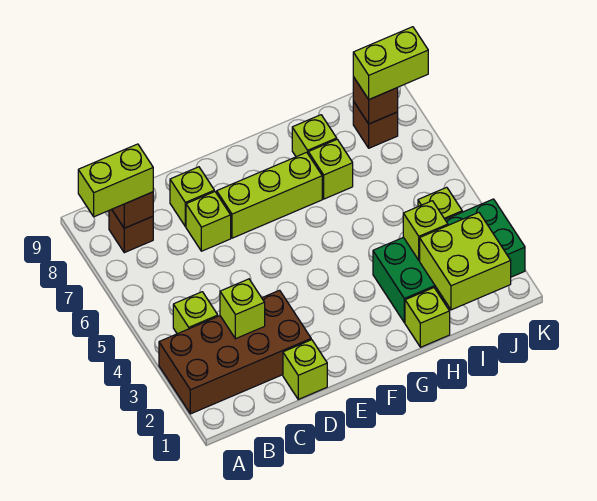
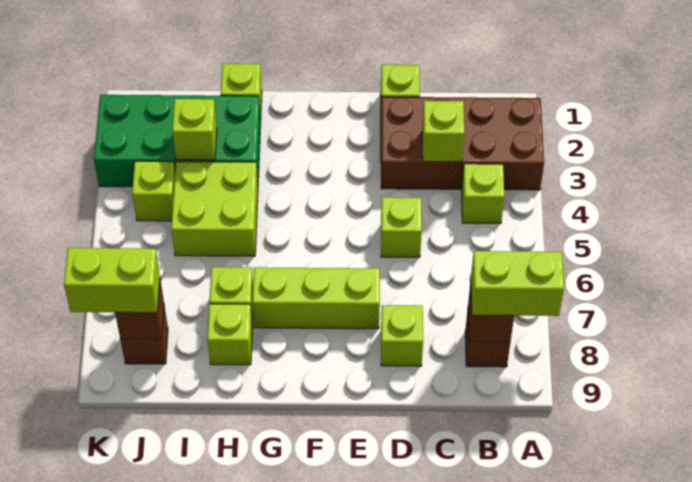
lime 1x1 brick [186,192,231,251] -> lime 1x1 brick moved to [381,197,422,257]
lime 2x2 brick [420,213,511,310] -> lime 2x2 brick moved to [171,162,258,256]

